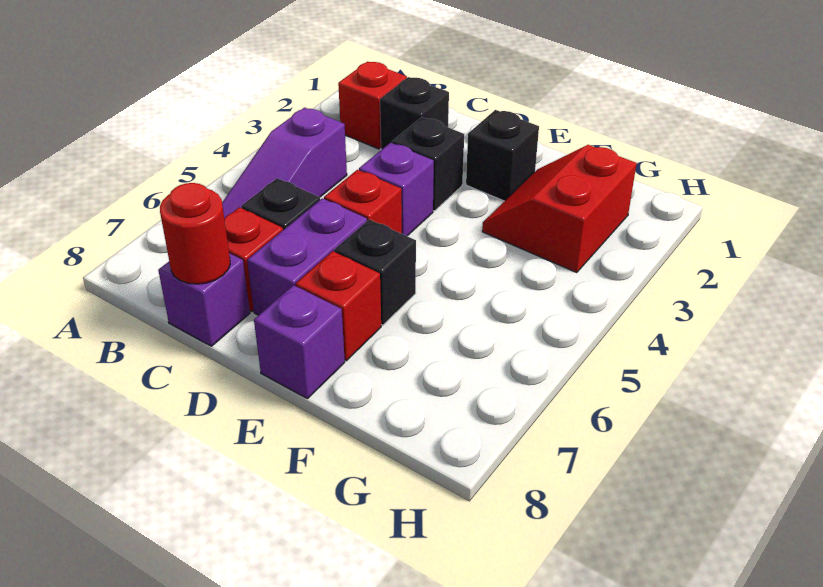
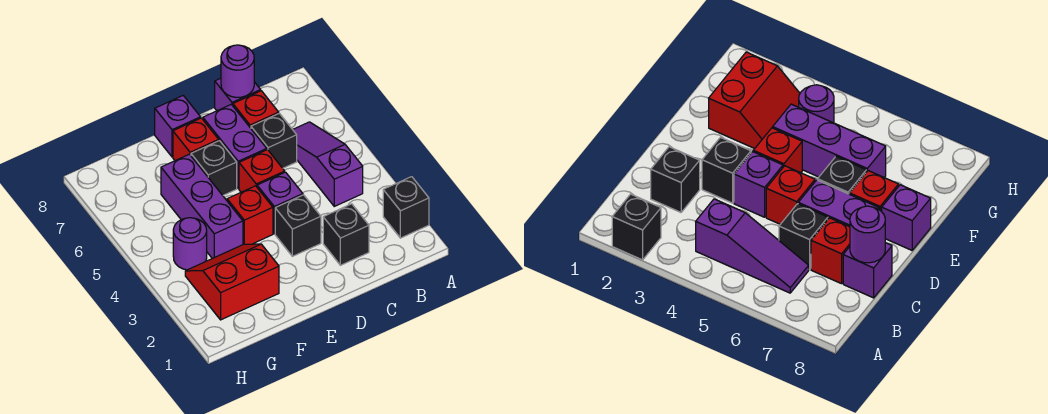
red 1x1 brick [338,62,407,149] -> red 1x1 brick moved to [227,186,273,244]
red 1x1 round brick [160,183,230,284] -> purple 1x1 round brick [221,45,254,98]
black 1x1 brick [466,110,539,201] -> black 1x1 brick moved to [383,177,429,238]
red 2x2 slope [482,145,637,273] -> red 2x2 slope turned to [185,244,279,320]
none -> purple 1x3 brick [161,154,243,258]
none -> purple 1x1 round brick [173,218,207,270]

